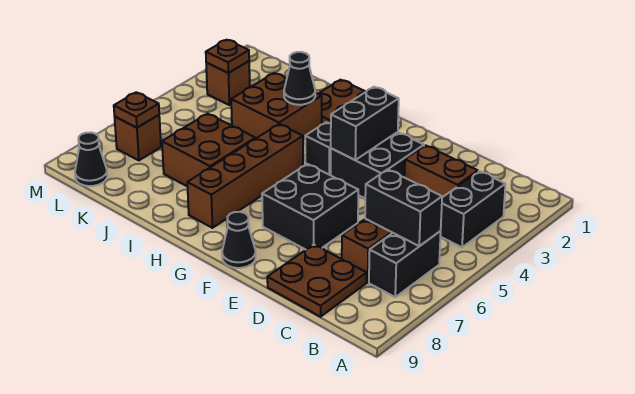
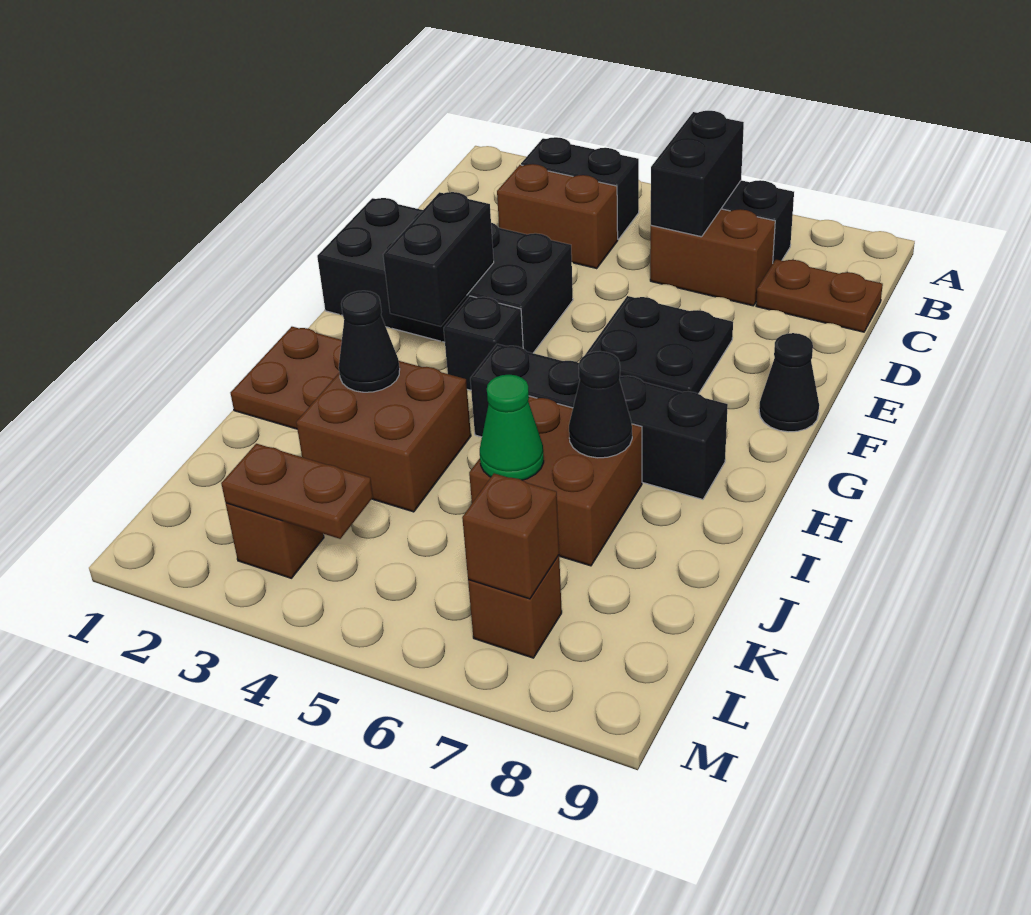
brown 1x2 brick [404,145,478,197] -> brown 1x2 brick turned to [497,164,618,268]
brown 2x2 plate [267,245,367,317] -> brown 1x2 plate [756,259,883,332]
black 2x2 brick [331,132,424,198] -> black 2x4 brick [317,198,573,353]
black 2x2 brick [262,164,358,250] -> black 2x2 plate [585,296,733,394]
black 1x2 brick [331,87,399,160] -> black 1x2 brick turned to [383,192,494,326]
brown 1x4 brick [187,124,303,228] -> black 1x4 brick [470,344,728,499]
none -> green 1x1 cone [480,375,544,480]
brown 1x1 plate [206,40,249,73] -> brown 1x2 plate [221,444,373,539]
brown 1x1 plate [114,92,159,128] -> brown 1x1 brick [462,474,559,599]
black 1x1 cone [75,133,107,186] -> black 1x1 cone moved to [569,351,632,458]

